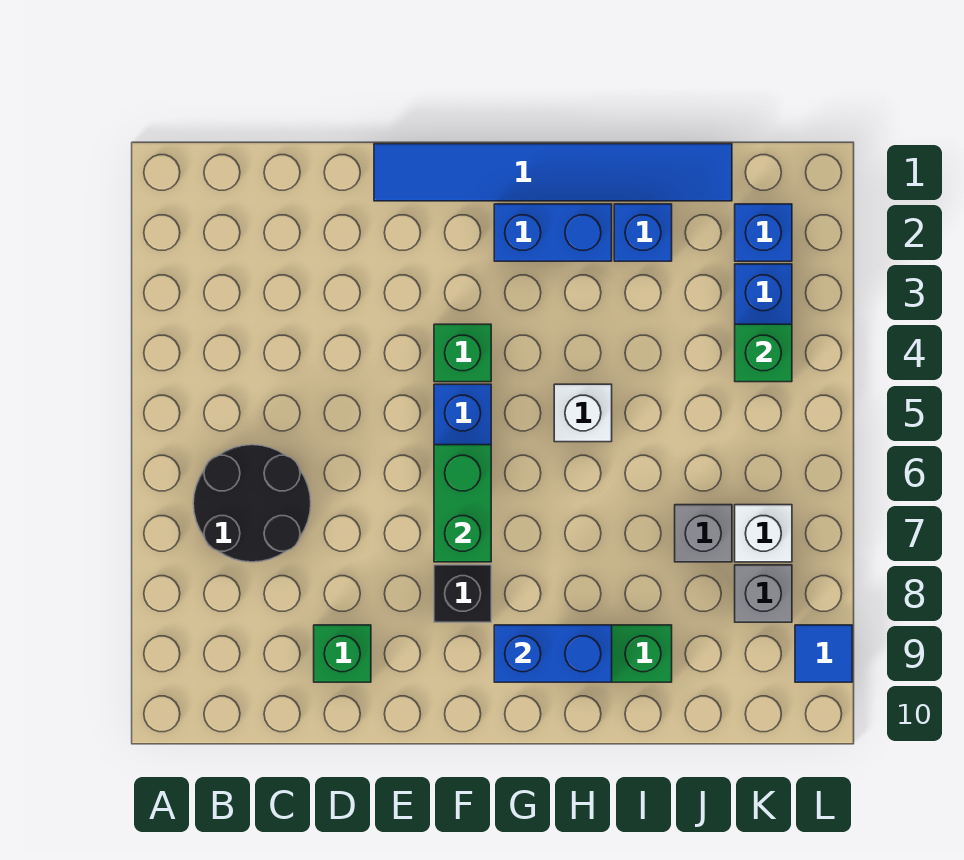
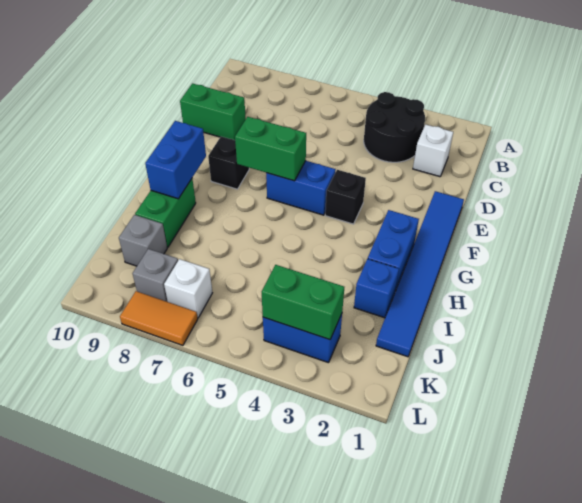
black 2x2 round brick [193,445,311,562] -> black 2x2 round brick moved to [364,92,425,162]
green 1x1 brick [314,625,371,682] -> green 1x2 brick [180,84,246,140]
green 1x1 brick [434,324,491,382] -> black 1x1 brick [325,170,366,224]
white 1x1 brick [554,384,612,442] -> white 1x1 brick moved to [413,125,453,177]
grey 1x1 brick [675,505,732,562] -> grey 1x1 brick moved to [119,215,167,266]
blue 1x1 brick [735,204,792,261] -> none
green 1x1 brick [735,324,792,382] -> green 1x2 brick [262,265,344,340]
none -> orange 1x2 tile [120,291,198,345]
blue 1x1 tile [795,625,852,682] -> none

